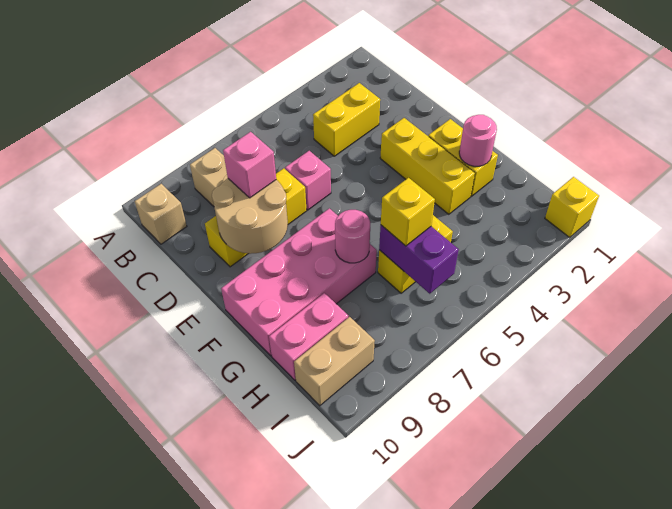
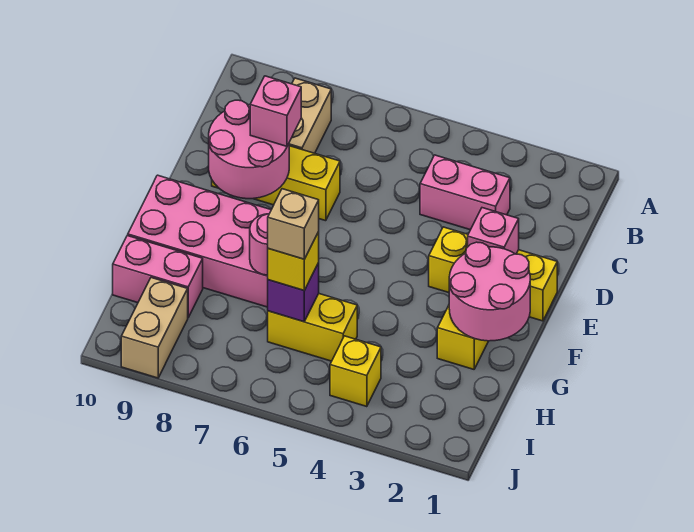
tan 1x1 brick [135,184,187,244] -> tan 1x1 brick moved to [268,189,319,259]
yellow 1x2 brick [313,83,380,156] -> pink 1x2 brick [420,155,510,230]
pink 1x1 brick [285,151,331,210] -> pink 1x1 brick moved to [468,208,519,254]
tan 2x2 round brick [212,178,288,254] -> pink 2x2 round brick [209,100,289,199]
yellow 1x3 brick [380,118,475,214] -> yellow 1x3 brick turned to [429,227,557,321]
pink 1x1 round brick [459,115,497,166] -> pink 2x2 round brick [449,242,530,341]
purple 1x2 brick [379,225,459,294] -> purple 1x1 brick [268,263,319,322]
tan 1x2 brick [294,317,375,406] -> tan 1x2 brick turned to [121,278,188,378]
yellow 1x1 brick [545,177,599,237] -> yellow 1x1 brick moved to [330,336,381,407]

